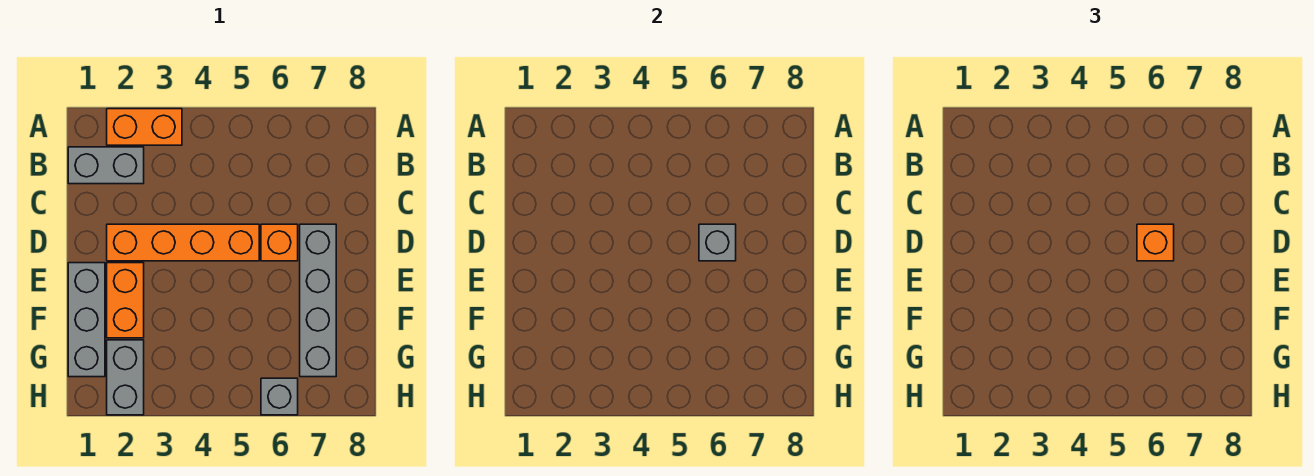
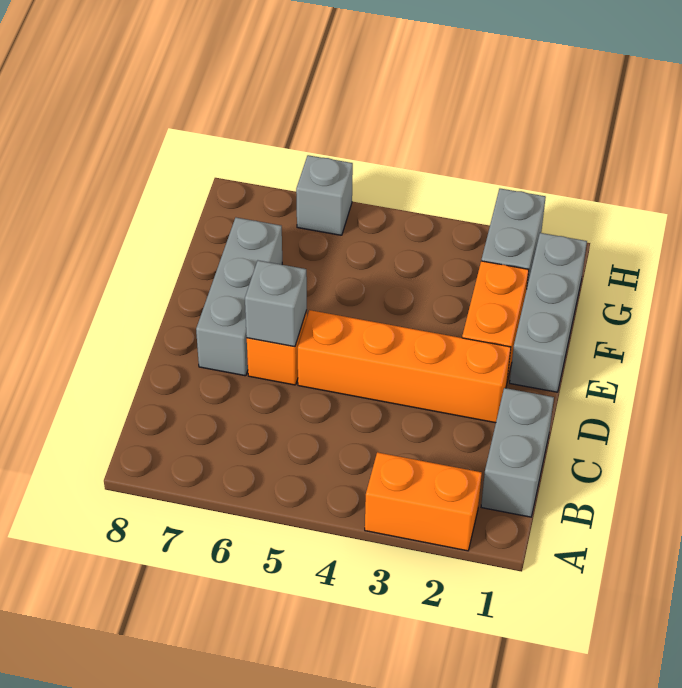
grey 1x2 brick [68,147,144,184] -> grey 1x2 brick turned to [481,388,554,517]
orange 1x1 brick [1137,224,1174,261] -> none
grey 1x4 brick [300,224,336,377] -> grey 1x3 brick [196,218,282,376]

